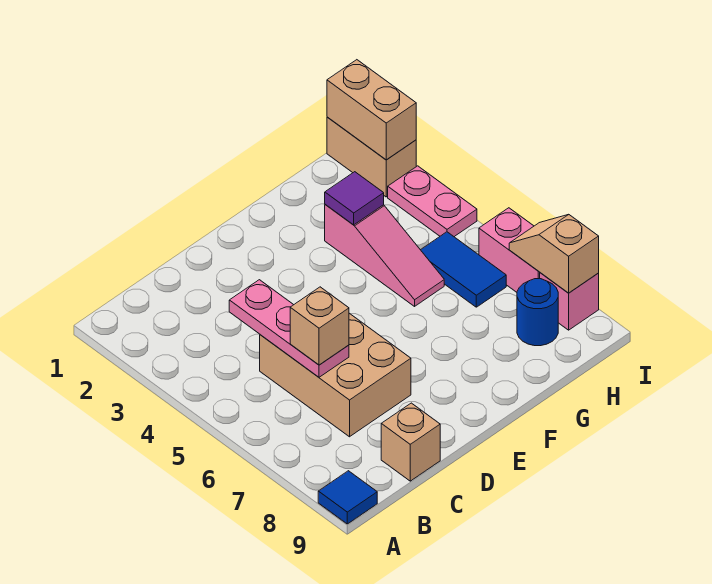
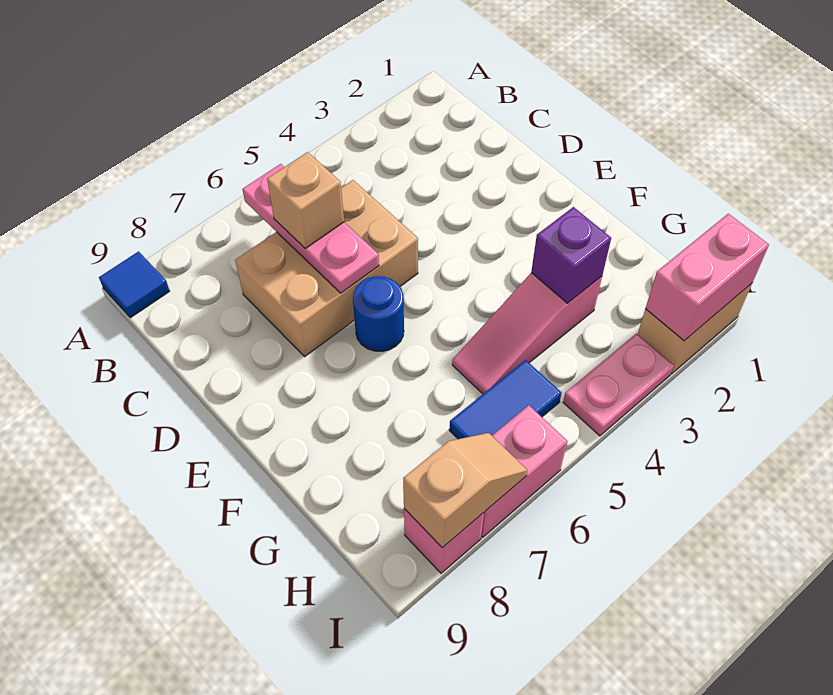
pink 1x3 plate [229,280,349,377] -> pink 1x3 plate turned to [242,164,379,293]
tan 1x1 brick [381,403,440,481] -> none
purple 1x1 tile [325,172,384,225] -> purple 1x1 brick [531,207,611,303]
blue 1x1 round brick [517,279,558,346] -> blue 1x1 round brick moved to [353,276,404,351]
tan 1x2 brick [327,60,416,160] -> pink 1x2 brick [645,214,769,341]

